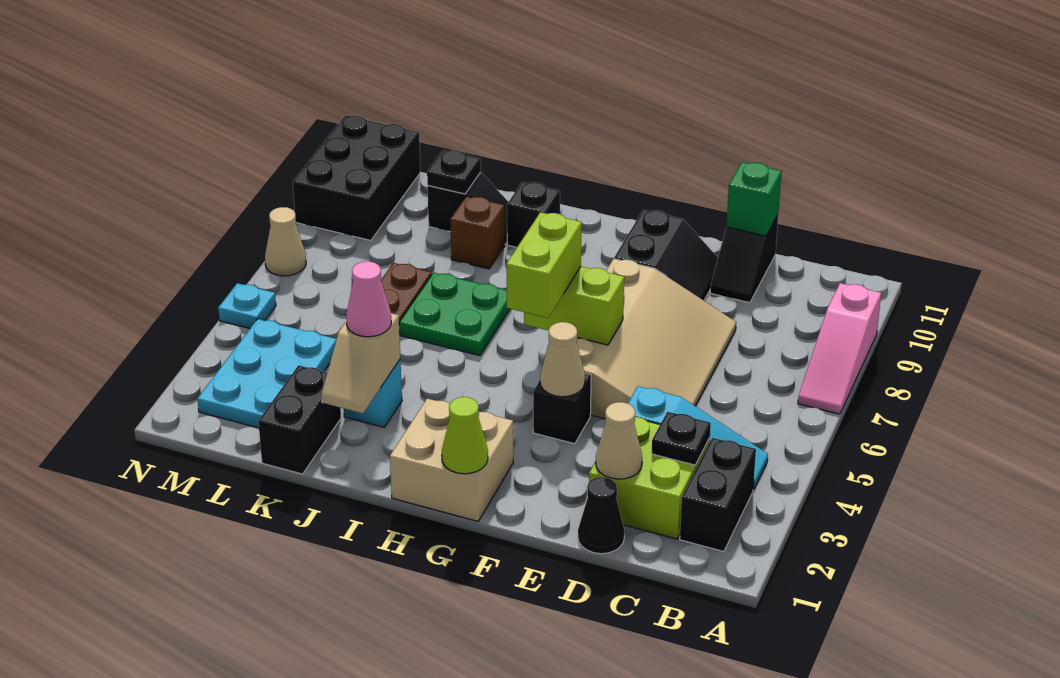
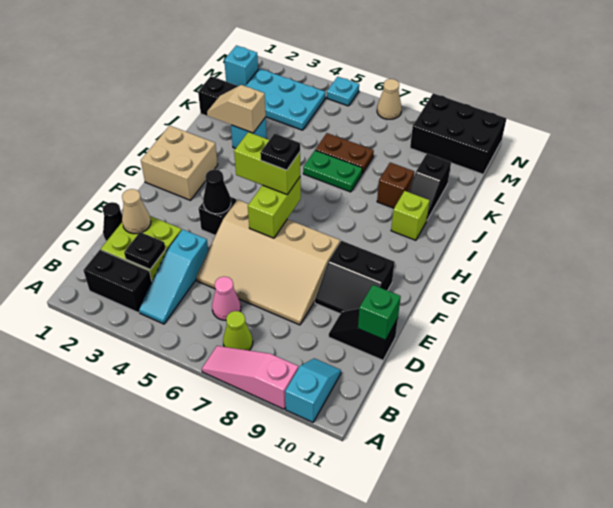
none -> cyan 1x2 slope [285,358,341,422]
tan 1x1 cone [540,322,585,397] -> black 1x1 cone [203,169,231,214]
lime 1x1 cone [442,397,488,474] -> lime 1x1 cone moved to [223,311,253,350]
green 2x2 plate [399,273,510,356] -> green 1x2 plate [303,150,362,192]
black 1x1 brick [507,182,560,247] -> lime 1x1 brick [391,191,430,240]
pink 1x1 cone [346,261,391,337] -> pink 1x1 cone moved to [212,277,241,320]
black 1x1 plate [427,150,481,194] -> black 1x1 plate moved to [260,133,300,170]
none -> cyan 1x1 brick [224,45,258,86]

